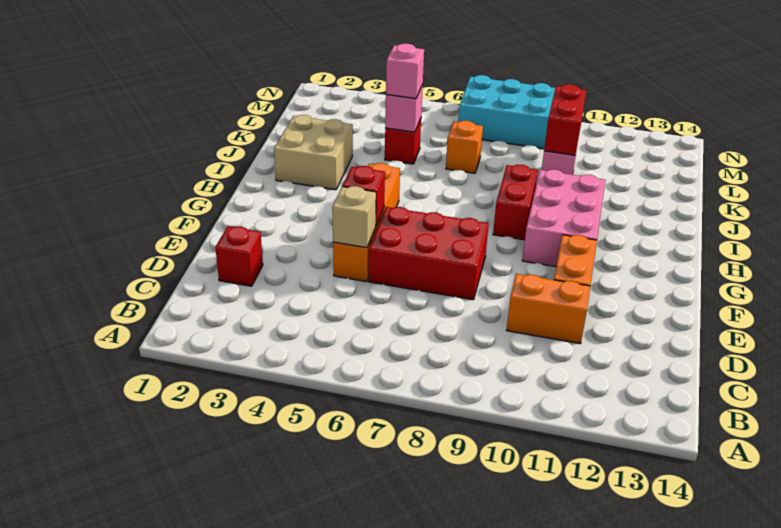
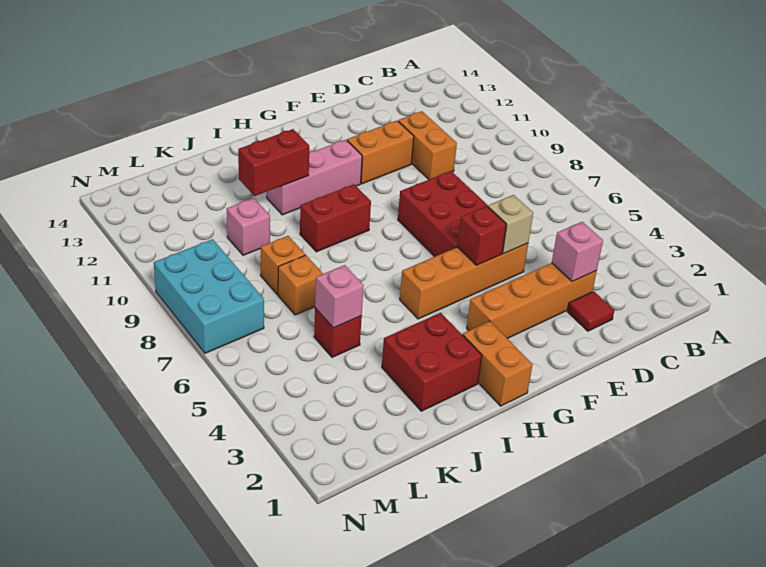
red 1x1 brick [215,226,263,286] -> red 1x1 tile [567,291,614,331]
none -> orange 1x4 brick [467,263,597,339]
pink 2x3 brick [522,170,605,267] -> pink 1x3 brick [267,140,362,215]
none -> orange 1x2 brick [463,321,533,406]
tan 2x2 brick [274,115,353,190] -> red 2x2 brick [382,313,482,411]
pink 1x1 brick [386,44,424,99] -> pink 1x1 brick moved to [552,222,603,282]
none -> orange 1x1 brick [261,236,305,295]
red 1x2 brick [544,84,586,155] -> red 1x2 brick moved to [238,129,309,196]

